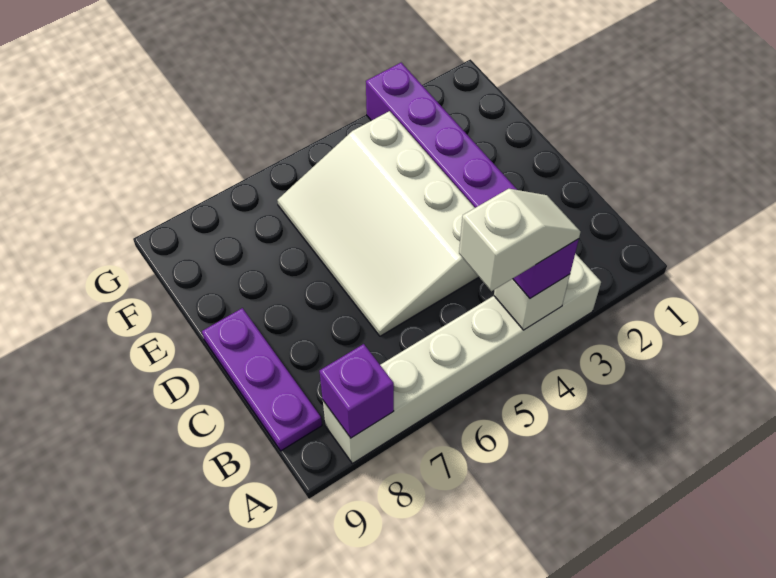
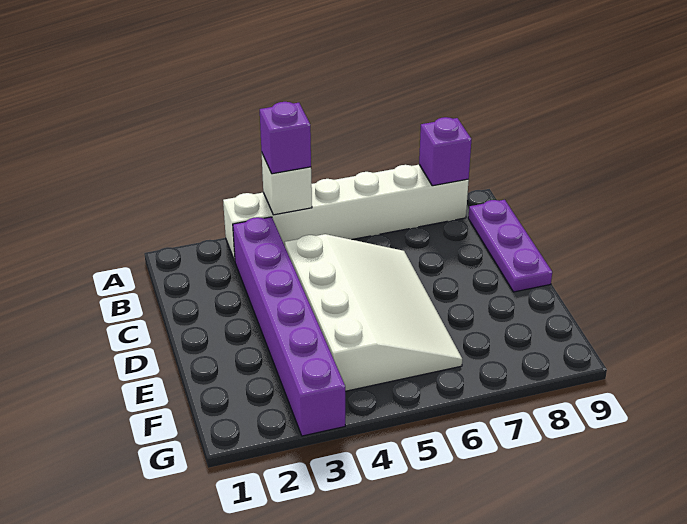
white 1x2 slope [459,189,581,291] -> none

